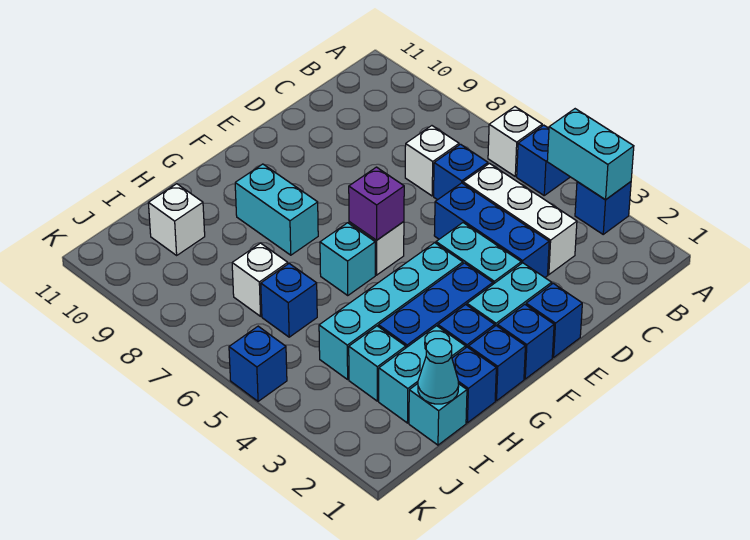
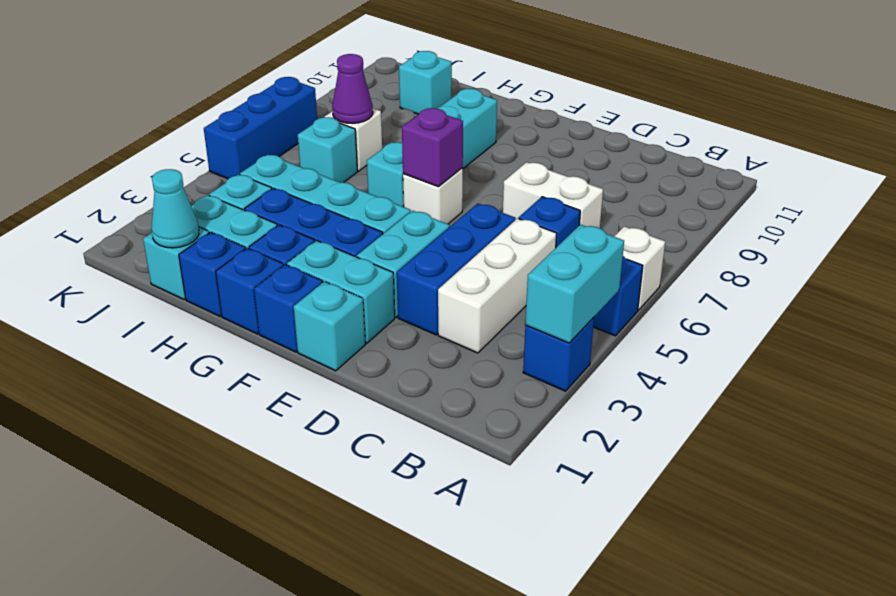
white 1x1 brick [405,126,459,196] -> white 1x2 brick [503,162,603,228]
blue 1x1 brick [526,283,582,357] -> cyan 1x1 brick [294,281,365,371]
blue 1x1 brick [261,264,317,337] -> cyan 1x1 brick [298,117,358,183]
none -> purple 1x1 cone [332,54,373,124]
white 1x1 brick [148,184,205,255] -> cyan 1x1 brick [399,51,452,114]
blue 1x1 brick [229,326,287,401] -> blue 1x3 brick [204,77,317,179]

